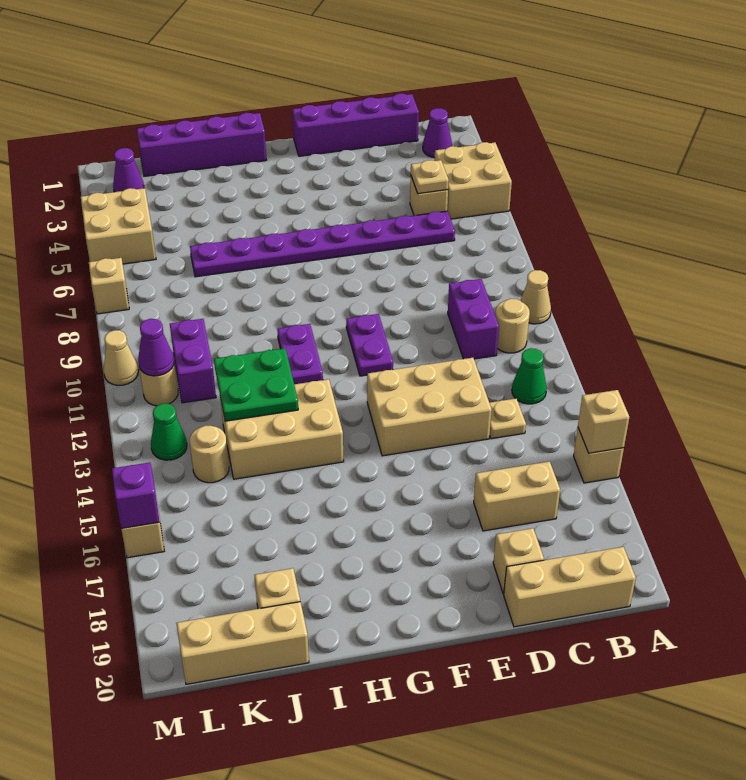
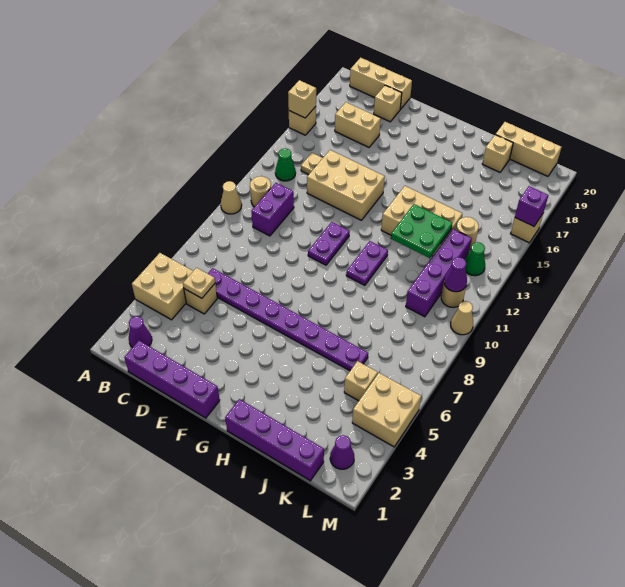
purple 1x2 brick [170,319,216,403] -> purple 1x4 brick [406,229,472,317]
tan 1x1 brick [89,258,129,314] -> tan 1x1 brick moved to [344,361,378,401]

